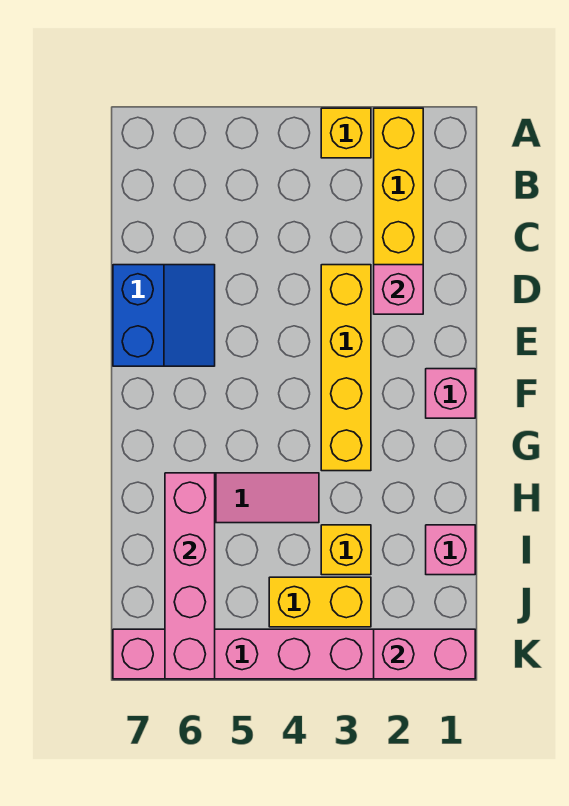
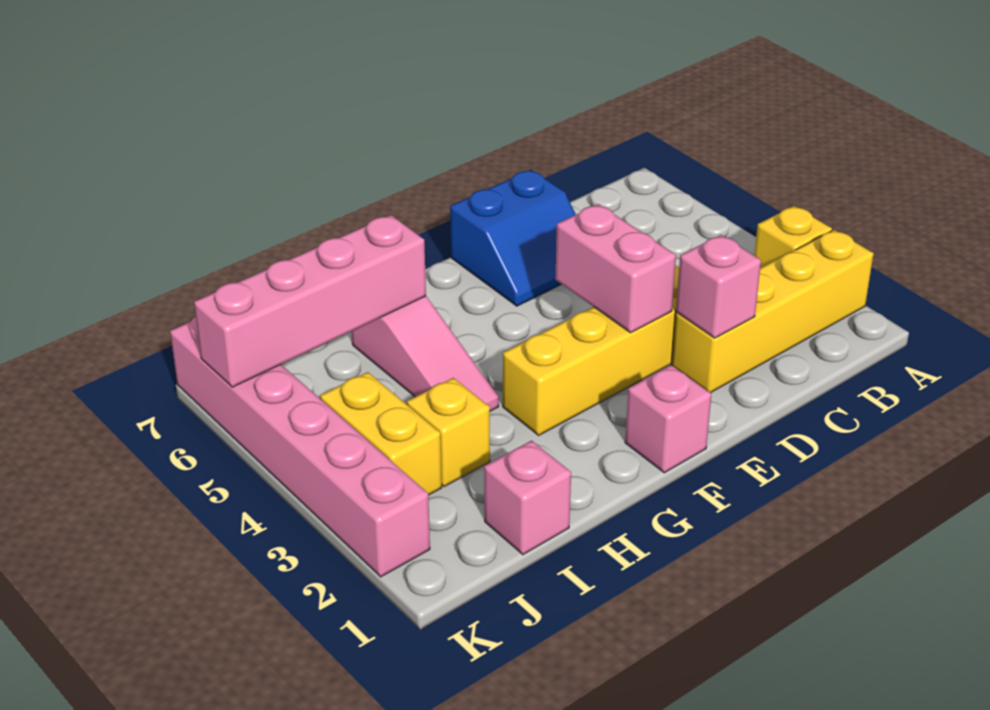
pink 1x2 brick [374,629,475,679] -> pink 1x2 brick moved to [555,204,676,333]

